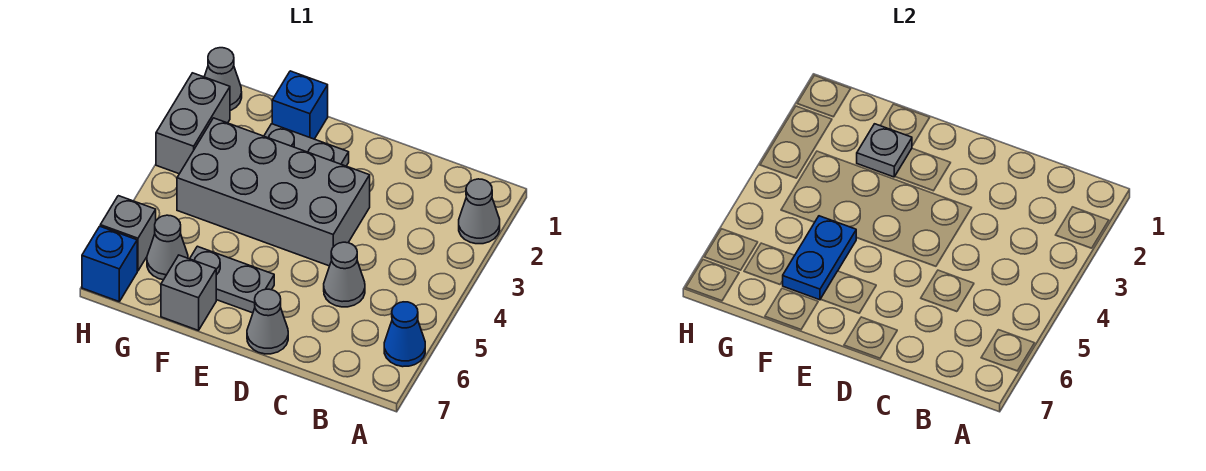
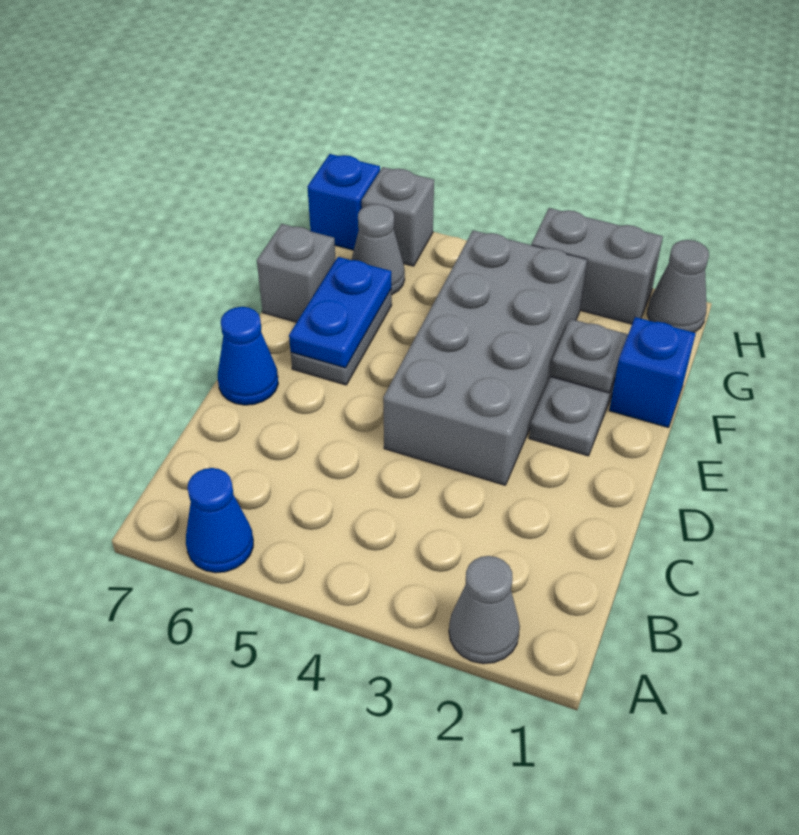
grey 1x1 cone [324,242,365,307] -> none
grey 1x1 cone [247,289,288,354] -> blue 1x1 cone [218,307,278,405]
blue 1x2 plate [783,216,856,300] -> blue 1x2 plate turned to [289,257,391,368]

